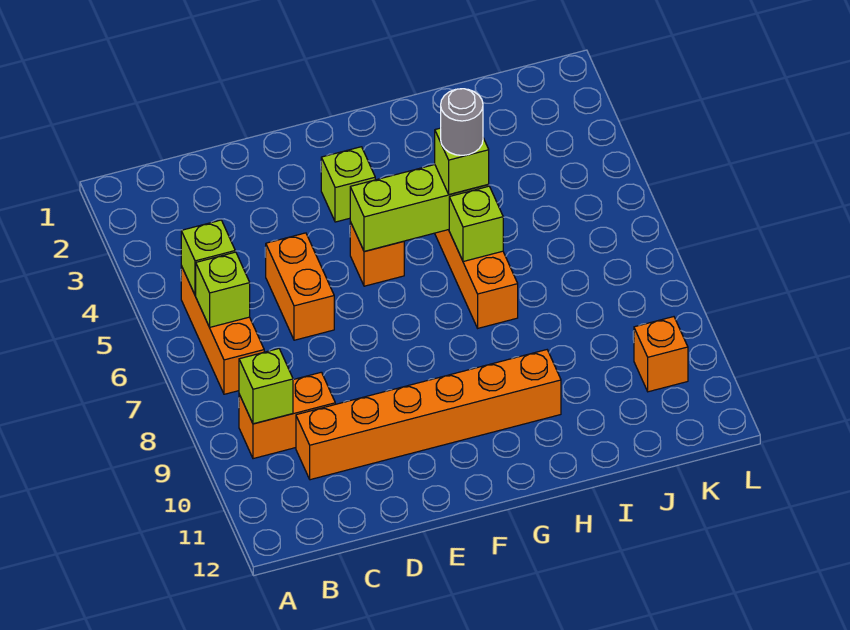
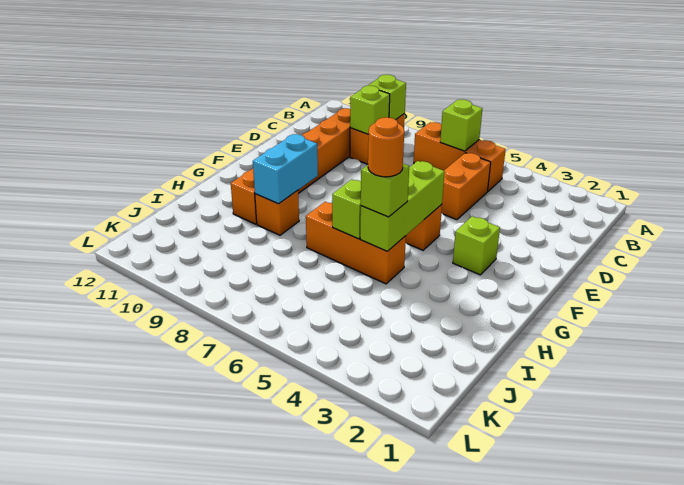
lime 1x1 brick [181,220,235,295] -> lime 1x1 brick moved to [350,86,390,134]
orange 1x2 brick [265,233,334,340] -> orange 1x2 brick turned to [441,153,491,220]
none -> cyan 1x2 brick [253,134,318,204]
grey 1x1 round brick [441,89,483,155] -> orange 1x1 round brick [368,117,404,177]
orange 1x1 brick [634,317,688,392] -> orange 1x1 brick moved to [255,190,299,235]

